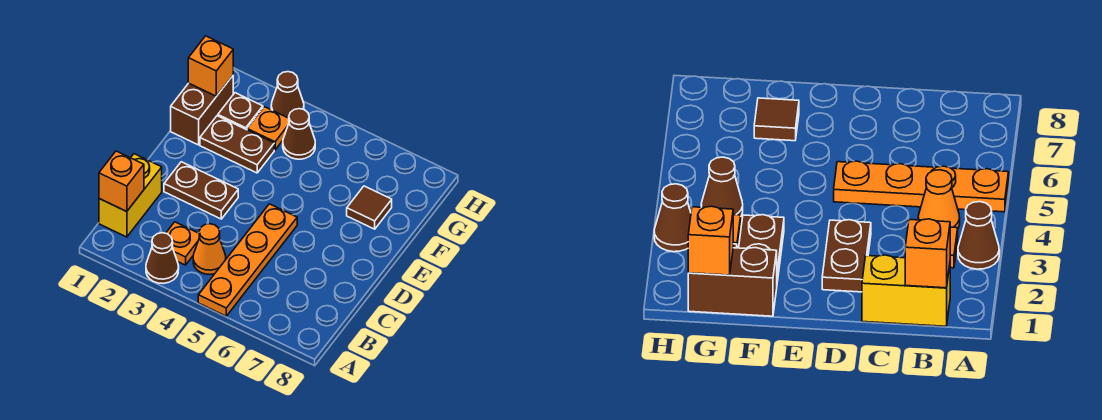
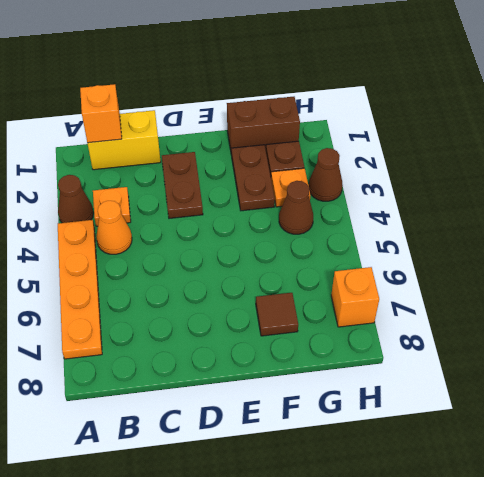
orange 1x4 plate [198,204,297,316] -> orange 1x4 plate turned to [58,220,102,359]
orange 1x1 brick [188,36,233,96] -> orange 1x1 brick moved to [331,267,379,327]

